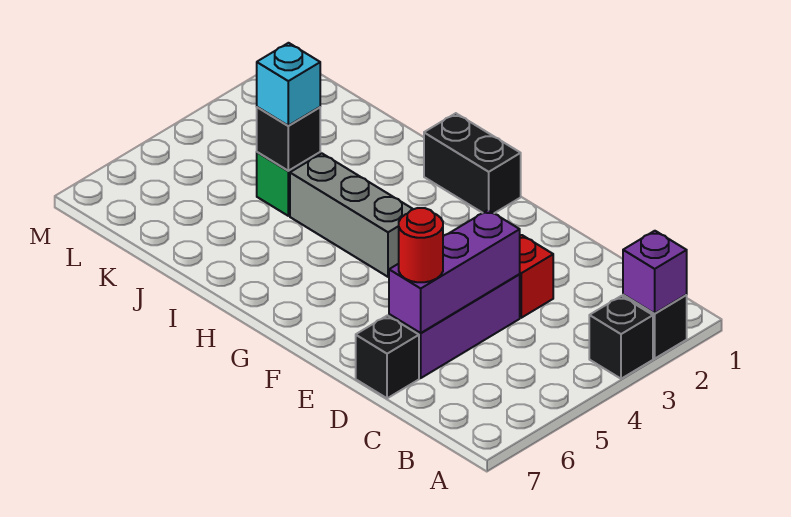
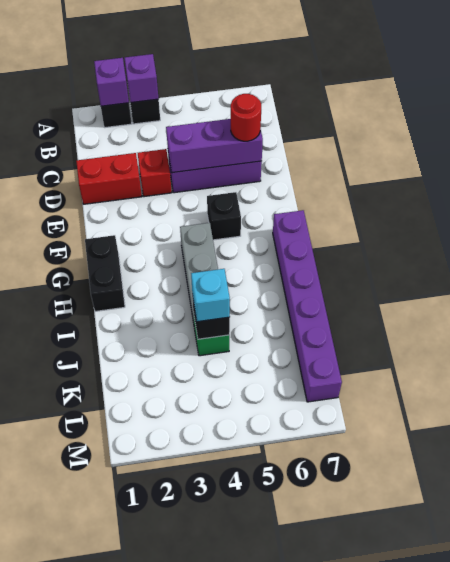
none -> purple 1x1 brick [124,54,159,103]
none -> red 1x2 brick [76,153,142,204]
black 1x1 brick [356,316,419,398] -> black 1x1 brick moved to [207,192,241,240]
none -> purple 1x6 brick [273,210,342,402]

